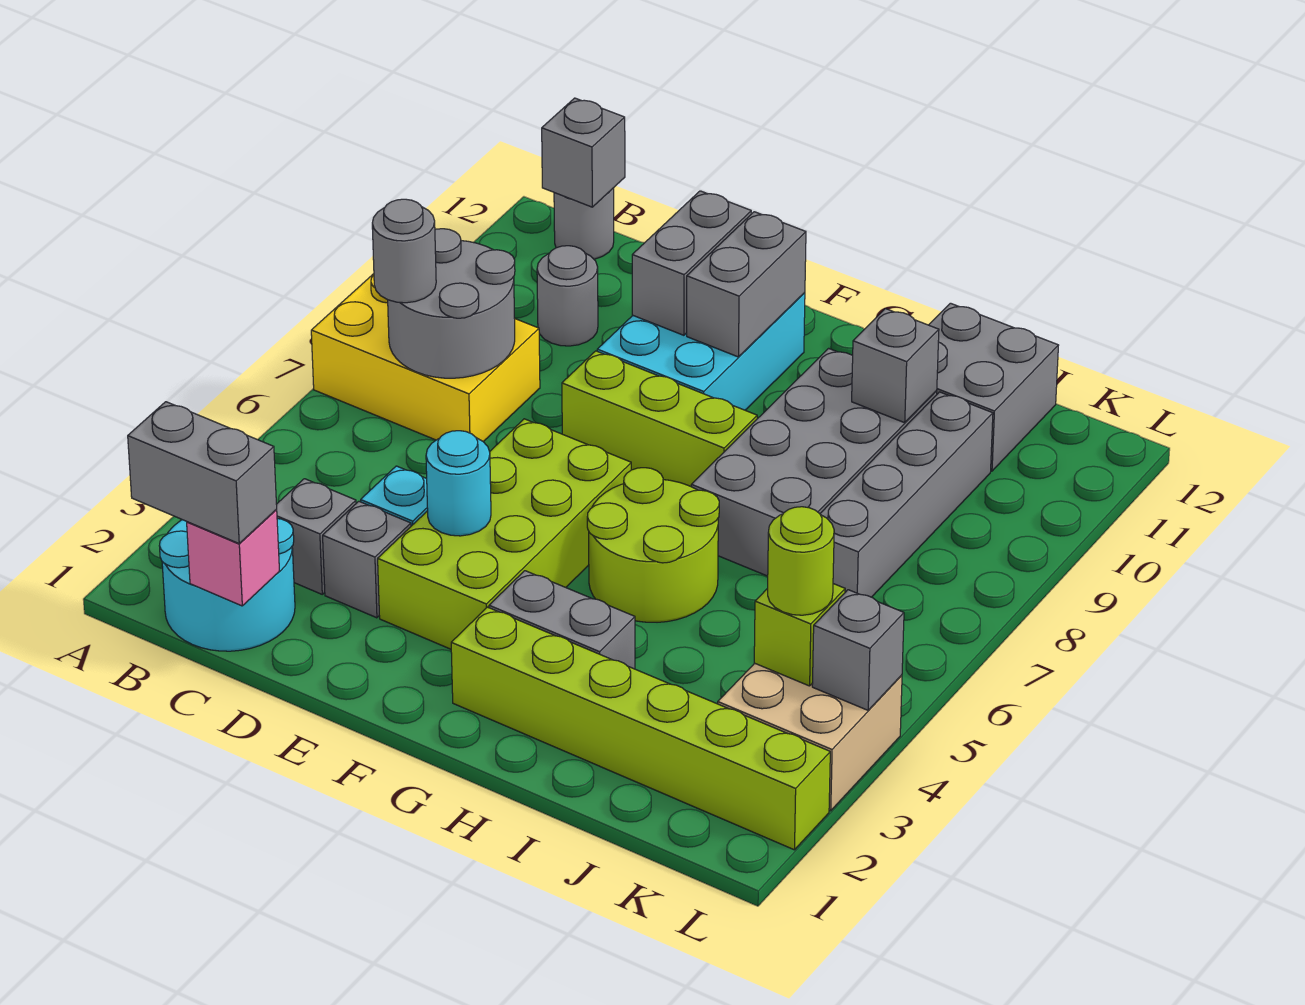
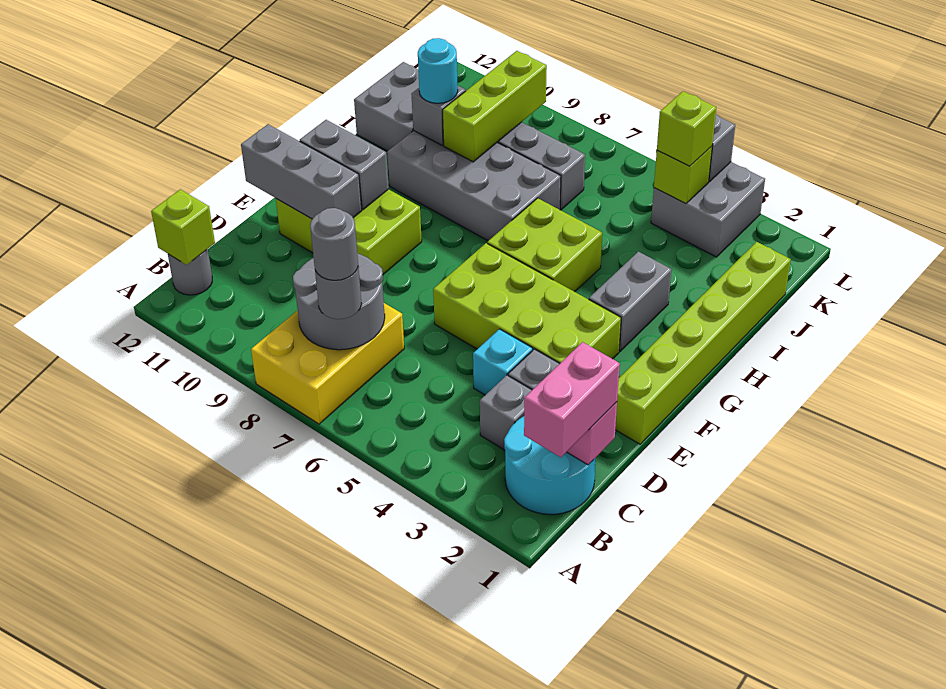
grey 1x2 brick [128,402,277,543] -> pink 1x2 brick [524,342,620,457]
grey 1x1 brick [542,98,625,207] -> lime 1x1 brick [151,189,215,265]
grey 1x1 round brick [537,246,598,346] -> grey 1x1 round brick moved to [310,208,358,280]
cyan 1x1 round brick [426,431,491,536] -> cyan 1x1 round brick moved to [418,38,458,103]
lime 1x3 brick [562,351,757,486] -> lime 1x3 brick moved to [443,51,547,162]
cyan 2x3 brick [597,293,805,410] -> lime 2x3 brick [276,189,422,274]
grey 1x2 brick [632,191,751,335] -> grey 1x3 brick [241,124,362,219]
lime 1x6 brick [451,607,830,850] -> lime 1x6 brick moved to [615,242,791,444]
lime 2x2 round brick [587,468,719,622] -> lime 2x2 brick [487,198,602,292]
tan 2x2 brick [718,663,902,811] -> grey 2x2 brick [651,162,765,257]
lime 1x1 round brick [768,507,834,615] -> lime 1x1 brick [657,91,716,166]

